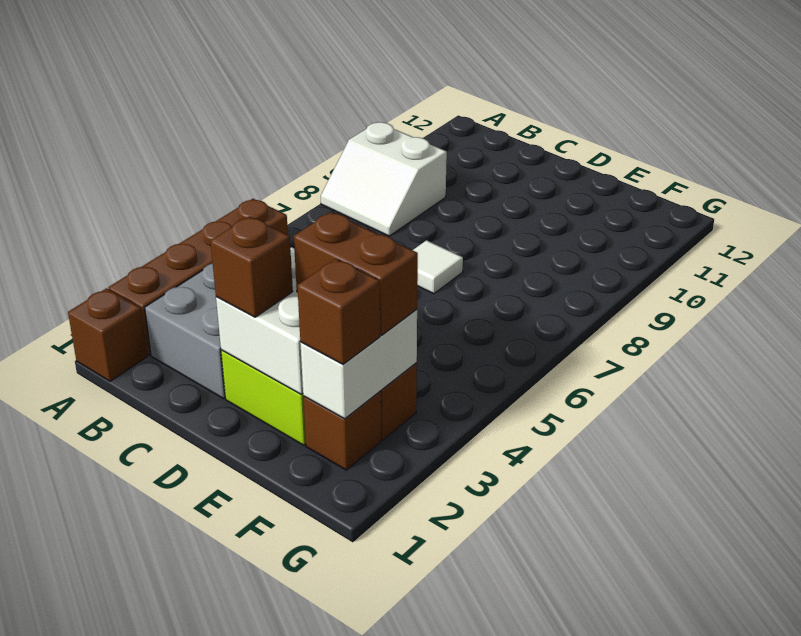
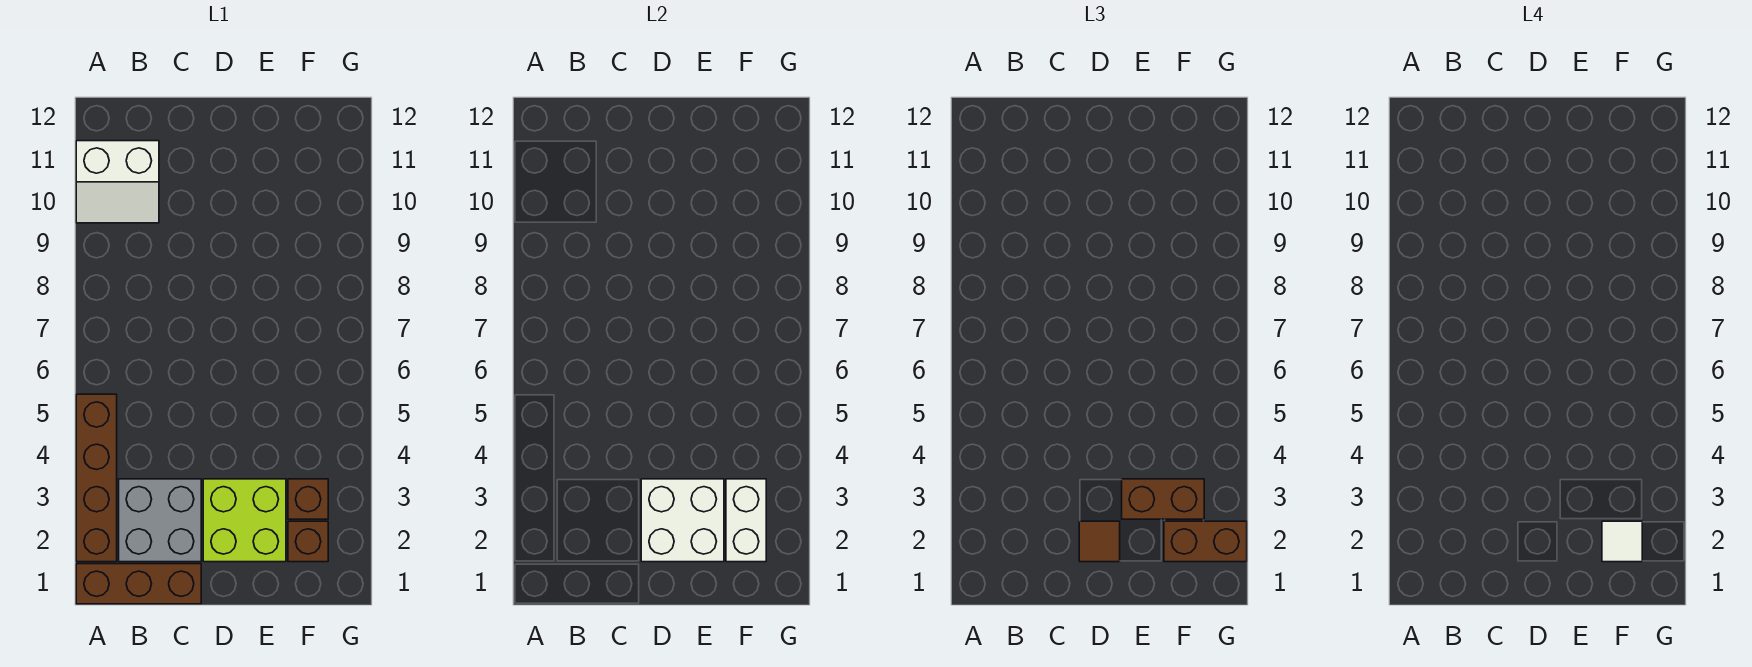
brown 1x1 brick [68,288,147,381] -> brown 1x3 brick [76,564,201,604]
white 2x2 slope [321,122,447,236] -> white 2x2 slope moved to [76,141,159,223]
brown 1x1 brick [211,216,293,317] -> brown 1x1 tile [1079,521,1120,562]
white 1x1 tile [413,240,463,294] -> white 1x1 tile moved to [1602,521,1642,562]
brown 1x1 brick [297,259,380,364] -> brown 1x2 brick [1164,521,1247,562]

